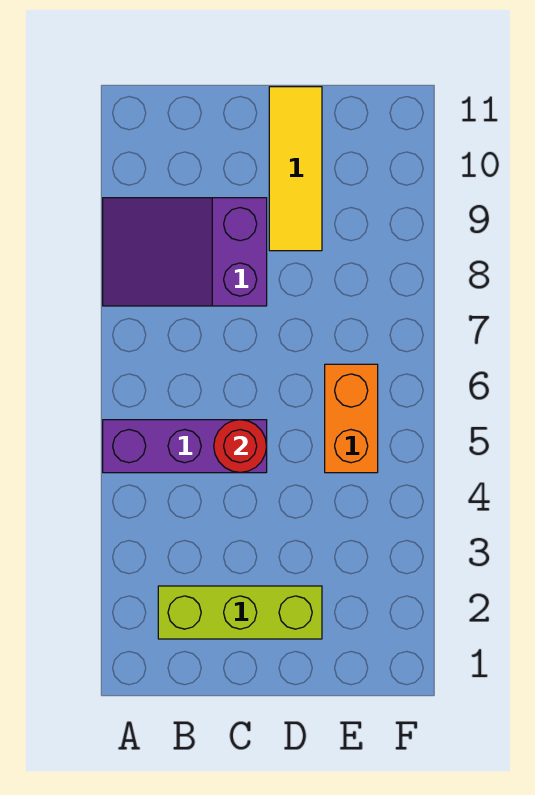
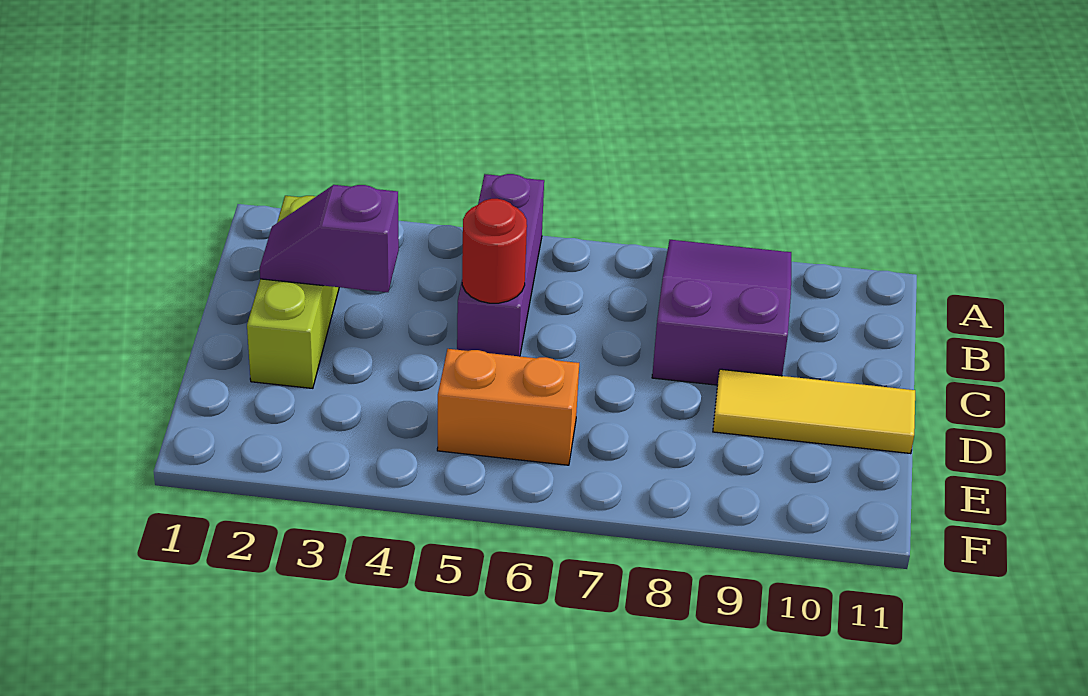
none -> purple 1x2 slope [260,185,399,292]

